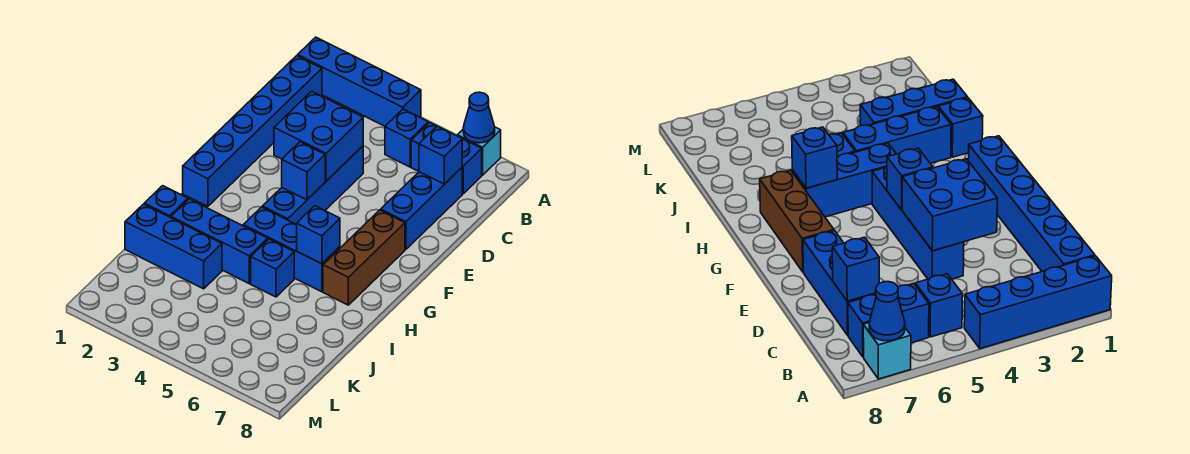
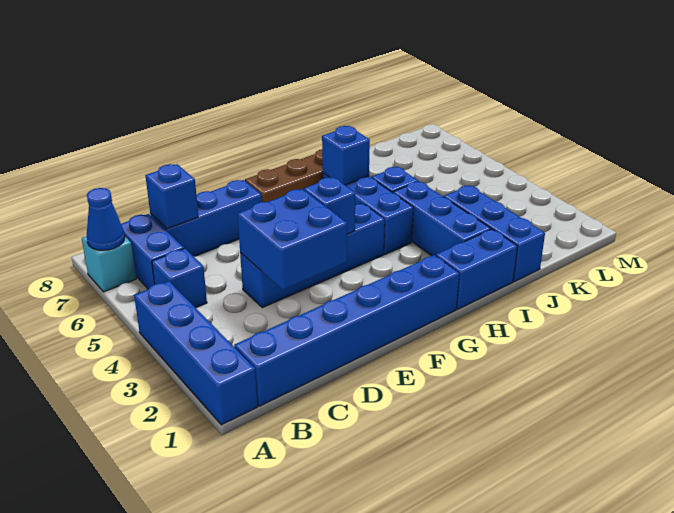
blue 1x1 brick [144,186,188,218] -> blue 1x2 brick [436,229,518,309]

